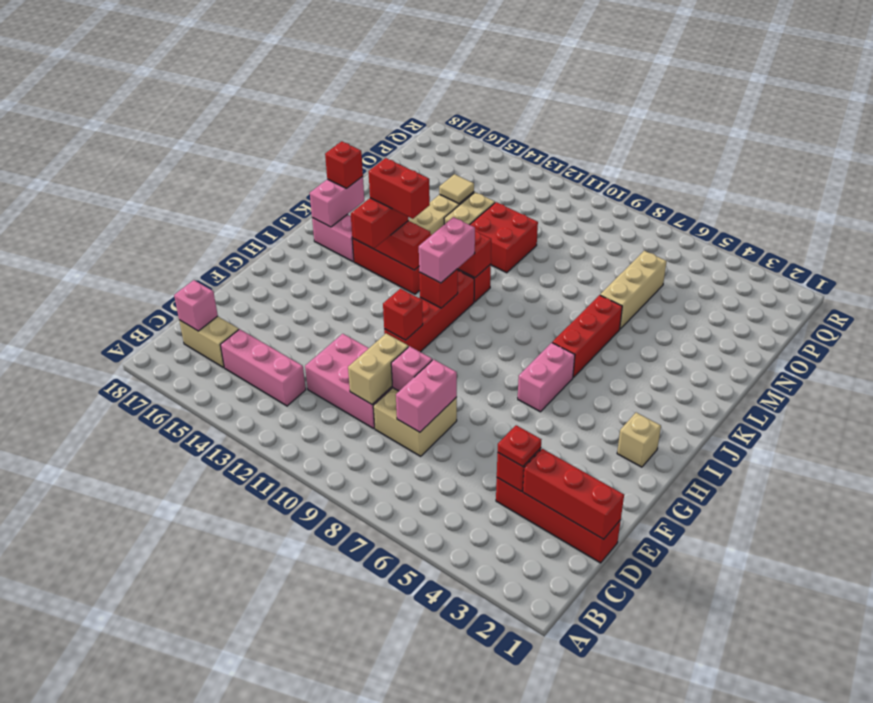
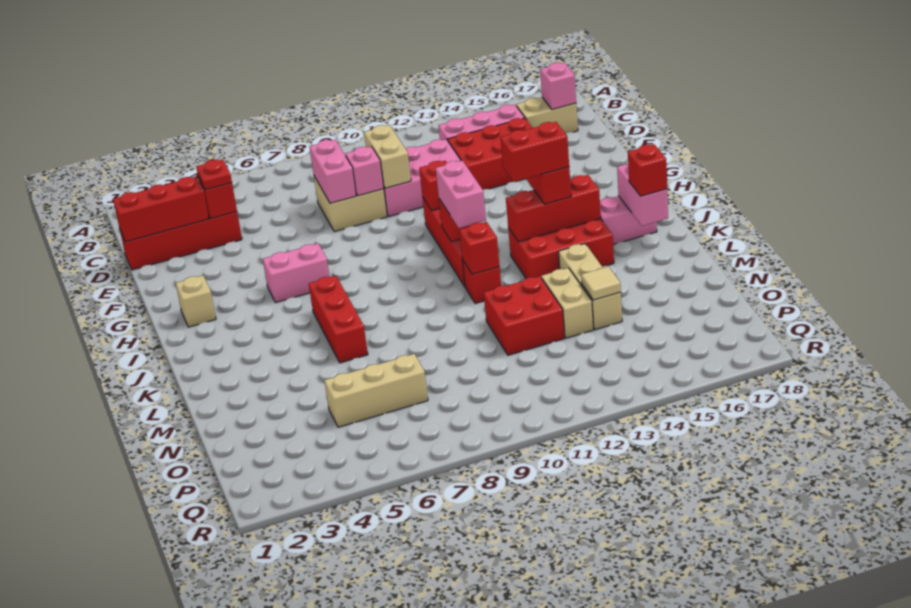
none -> red 2x3 brick [448,118,532,190]
pink 1x2 brick [518,343,575,412] -> pink 1x2 brick turned to [263,243,329,303]
tan 1x3 brick [600,251,667,329] -> tan 1x3 brick turned to [324,354,428,427]

